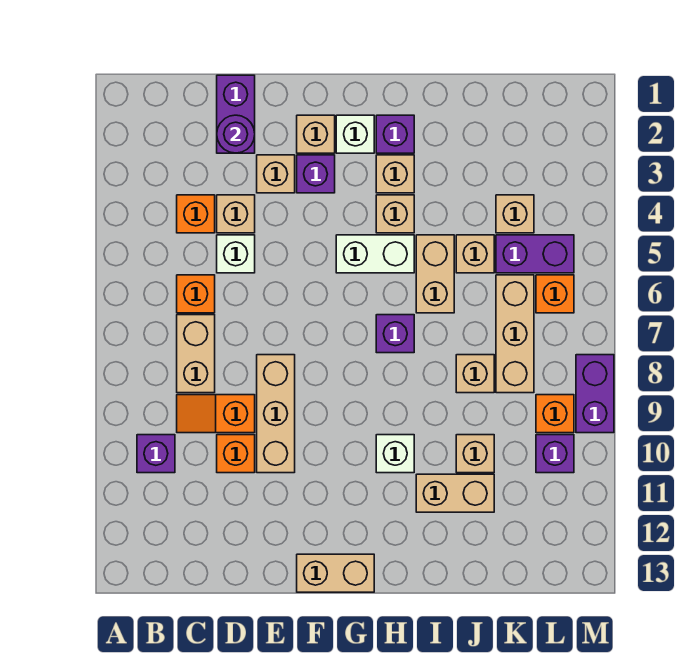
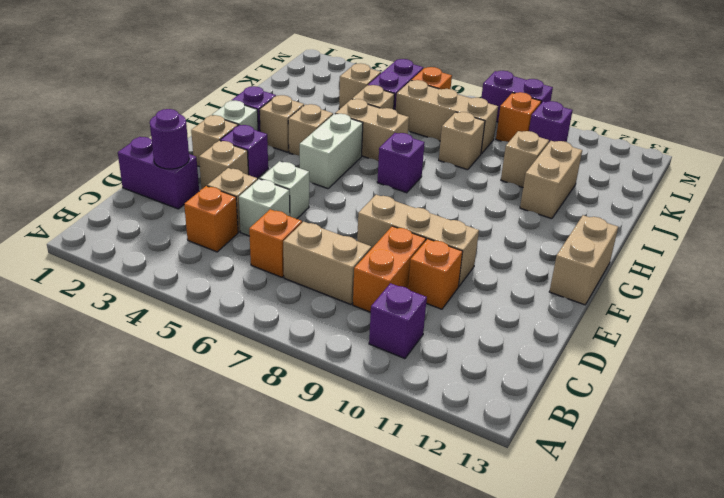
orange 1x2 slope [177,395,255,433] -> orange 1x2 brick [353,226,426,312]
white 1x1 brick [376,435,414,473] -> white 1x1 brick moved to [260,161,309,219]

